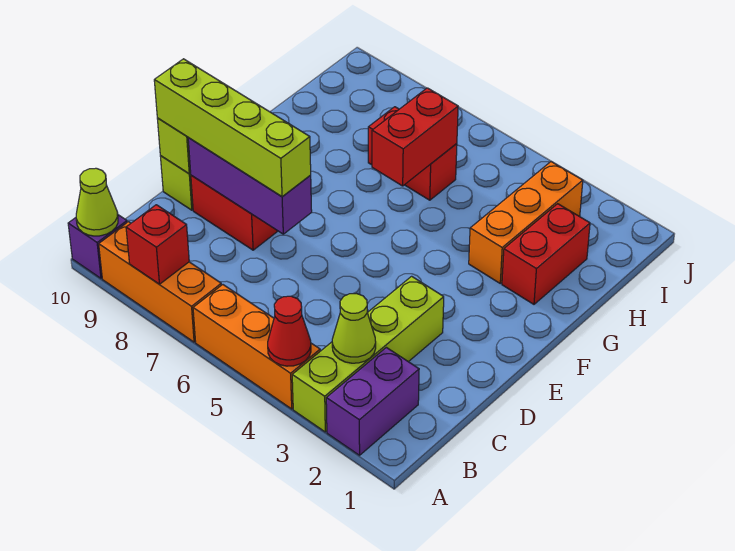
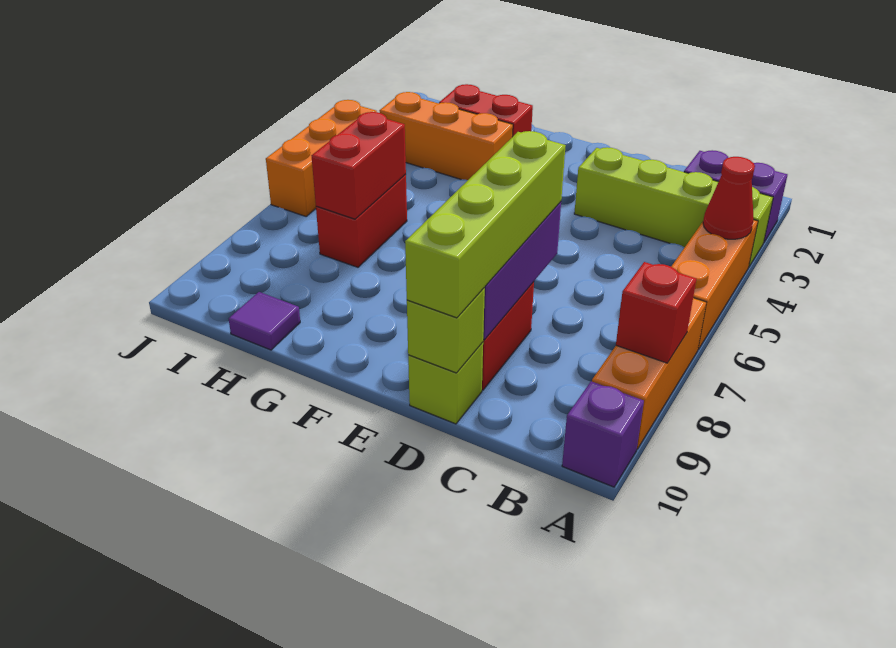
lime 1x1 cone [76,168,118,236] -> none
lime 1x1 cone [332,294,376,363] -> none
red 1x2 brick [372,88,458,186] -> red 1x2 brick turned to [312,112,406,219]
none -> purple 1x1 tile [229,292,300,350]
none -> orange 1x3 brick [266,100,377,216]

